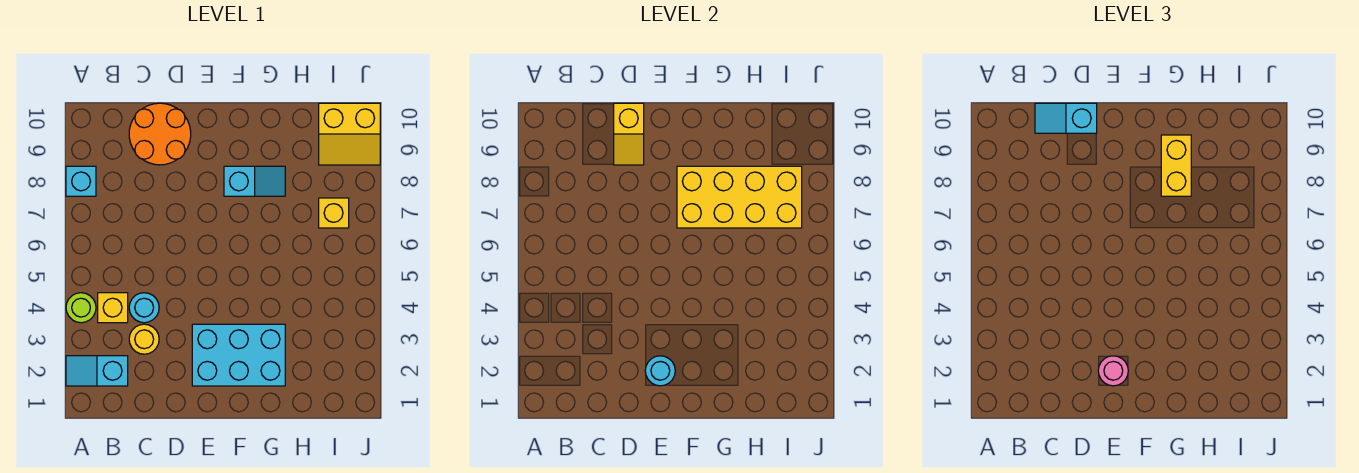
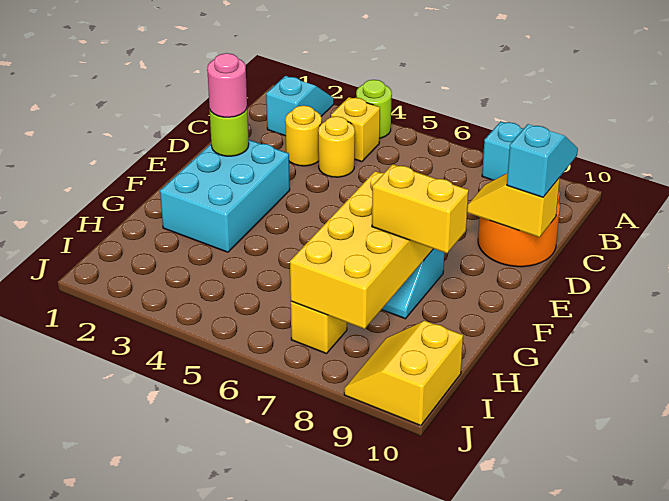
cyan 1x1 round brick [129,293,159,323] -> yellow 1x1 round brick [318,116,355,177]
cyan 1x1 round brick [645,356,675,386] -> lime 1x1 round brick [210,109,249,156]

